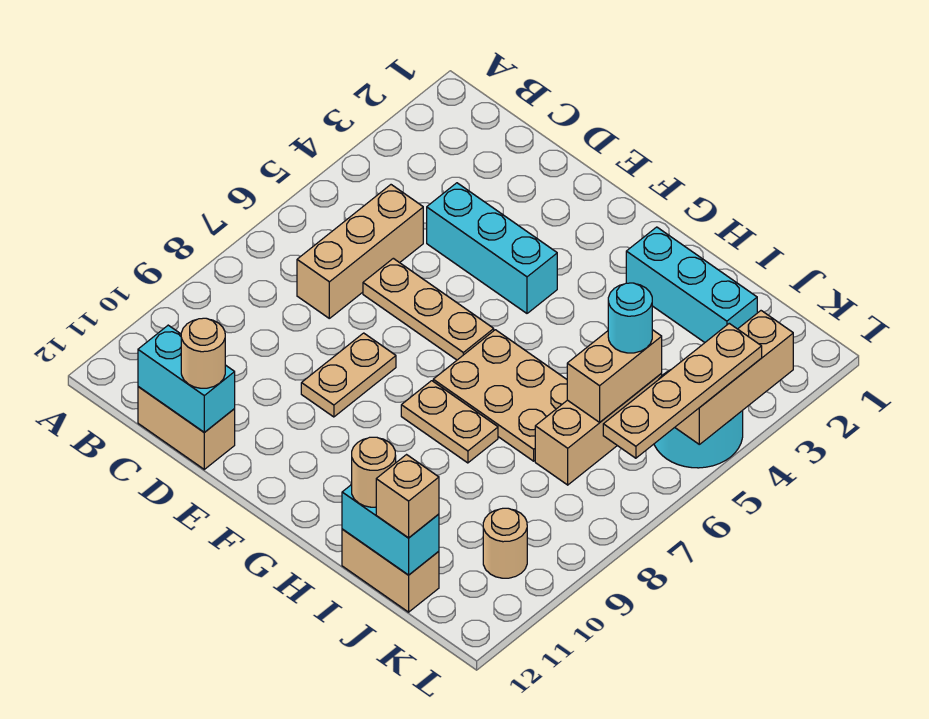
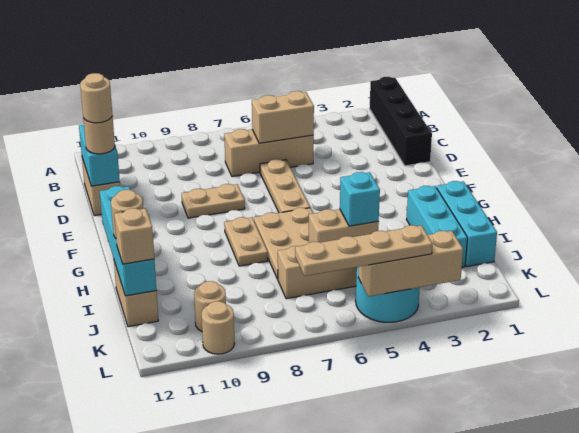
none -> black 1x4 brick [370,77,432,166]
none -> tan 1x2 brick [252,91,314,143]
cyan 1x3 brick [427,183,557,313] -> cyan 1x3 brick moved to [436,181,497,267]
none -> tan 1x1 round brick [80,73,112,123]
cyan 1x2 brick [342,485,439,575] -> cyan 1x4 brick [100,186,156,296]
cyan 1x1 round brick [608,283,652,353] -> cyan 1x1 brick [340,172,380,226]
none -> tan 1x1 round brick [202,301,235,354]

